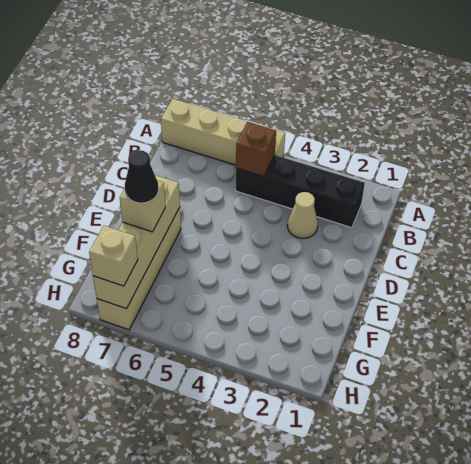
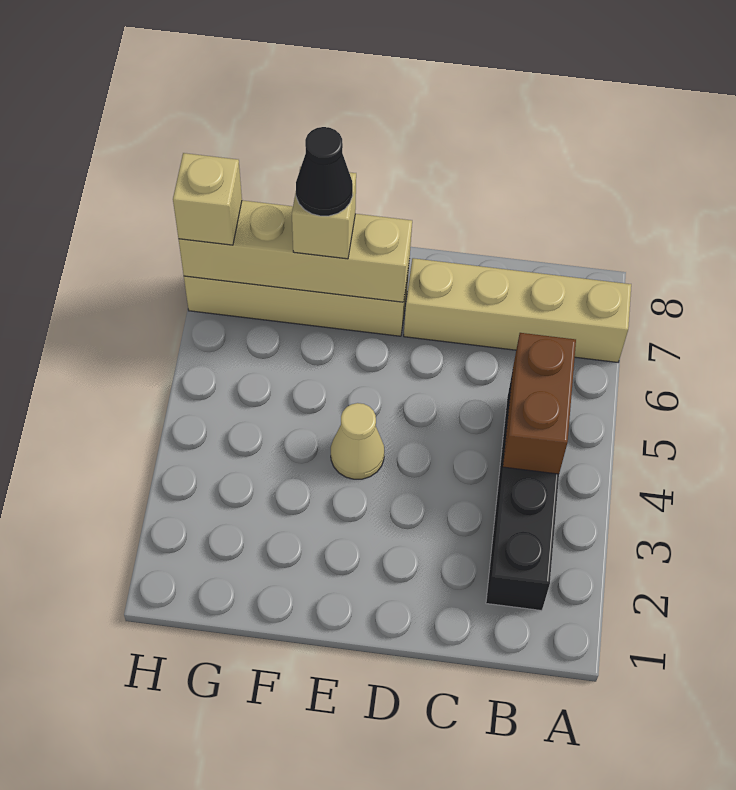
tan 1x4 brick [161,99,285,165] -> tan 1x4 brick turned to [404,258,631,362]
brown 1x1 brick [236,122,276,177] -> brown 1x2 brick [503,333,576,474]
tan 1x1 cone [287,192,318,239] -> tan 1x1 cone moved to [331,403,384,479]

